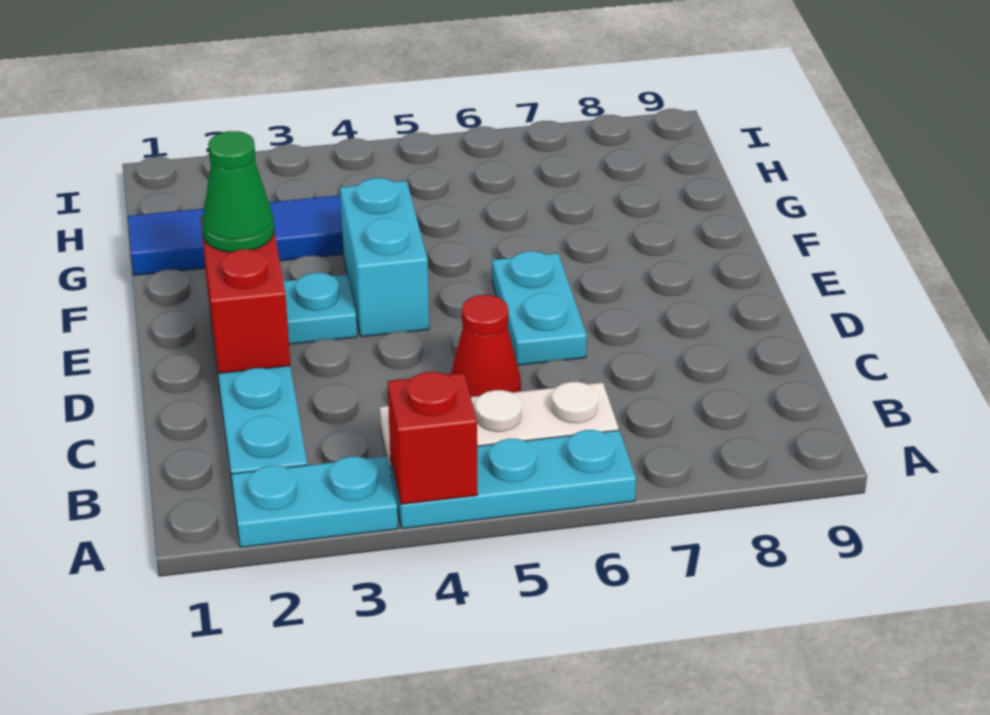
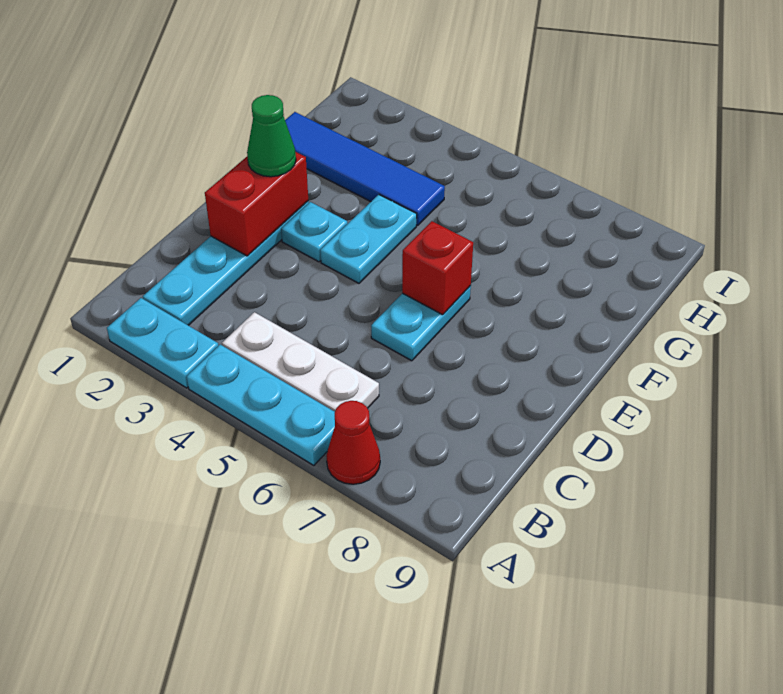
red 1x1 brick [388,372,477,504] -> red 1x1 brick moved to [402,221,473,315]
red 1x1 cone [451,295,521,397] -> red 1x1 cone moved to [326,401,380,484]
cyan 1x2 brick [340,178,429,337] -> cyan 1x2 plate [320,195,417,283]

